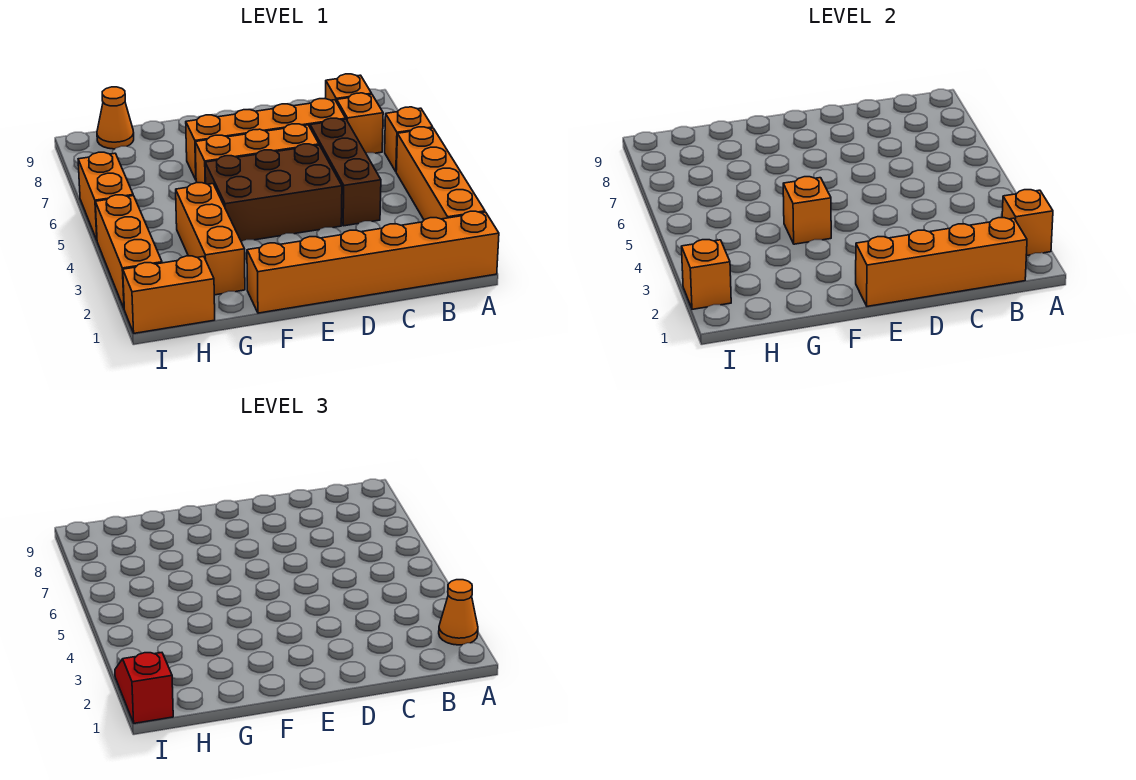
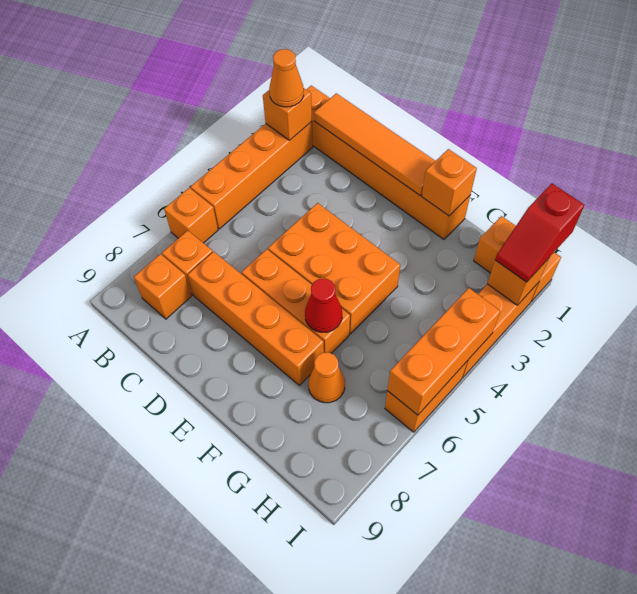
orange 1x4 brick [856,218,1027,306] -> orange 1x4 tile [314,93,435,195]
brown 1x3 brick [310,118,381,226] -> none
brown 2x3 brick [205,144,342,241] -> orange 2x3 brick [268,203,400,334]
orange 1x1 brick [783,177,831,244] -> orange 1x1 brick moved to [422,149,477,216]
none -> red 1x1 cone [305,278,342,332]
orange 1x3 brick [176,183,245,295] -> orange 1x3 brick moved to [387,288,500,415]
orange 1x1 cone [97,87,134,149] -> orange 1x1 cone moved to [308,352,345,403]

